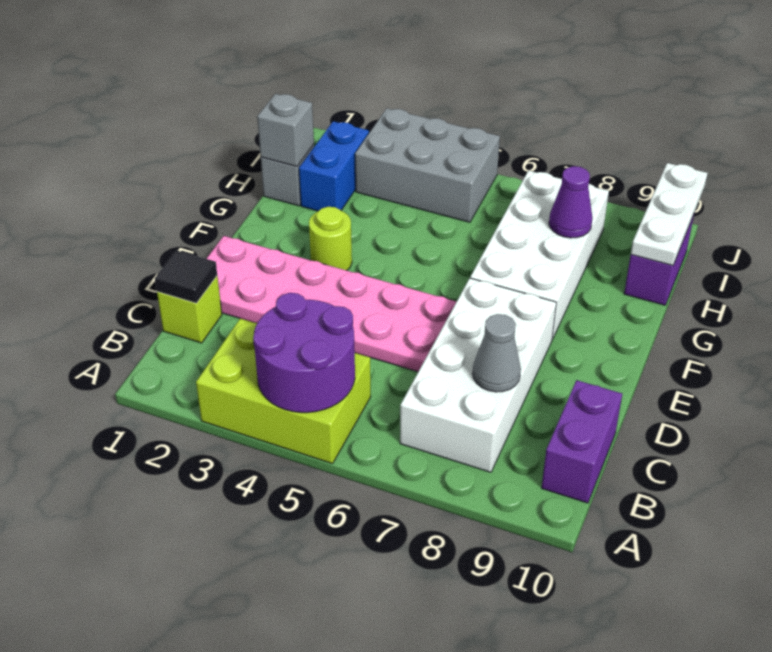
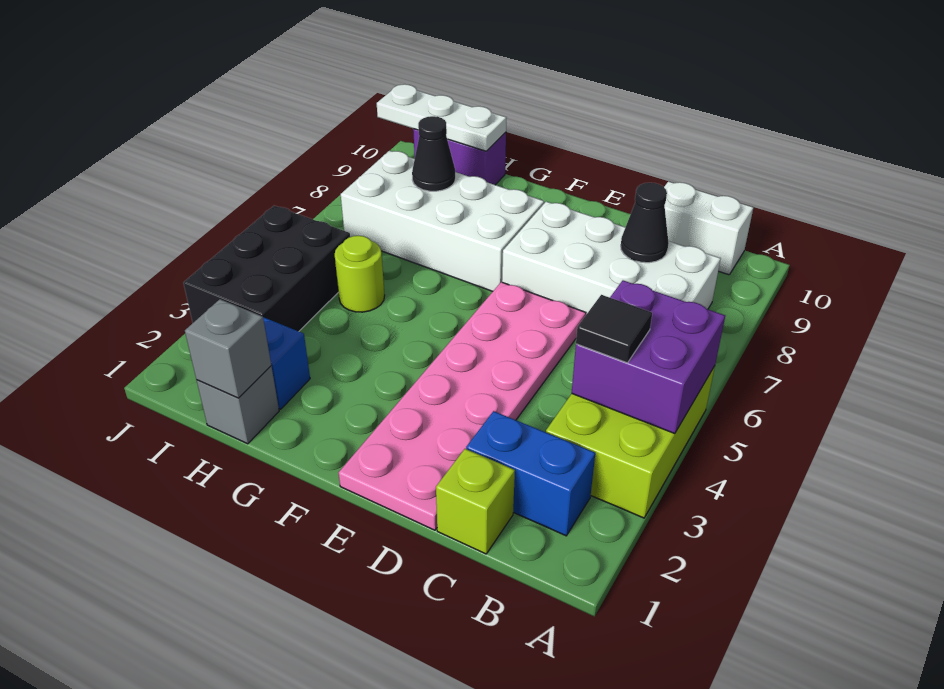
purple 2x2 round brick [253,293,355,413] -> purple 2x2 brick [572,280,725,434]
none -> blue 1x2 brick [466,411,595,536]
purple 1x2 brick [542,380,622,503] -> white 1x2 brick [664,181,753,275]
black 1x1 tile [155,250,217,303] -> black 1x1 tile moved to [576,295,652,363]
grey 1x1 cone [473,314,521,392] -> black 1x1 cone [621,183,669,263]
lime 1x1 round brick [309,207,352,270] -> lime 1x1 round brick moved to [335,236,385,312]
purple 1x1 cone [549,166,592,238] -> black 1x1 cone [412,116,455,191]
grey 2x3 brick [355,108,500,222] -> black 2x3 brick [184,206,350,331]

